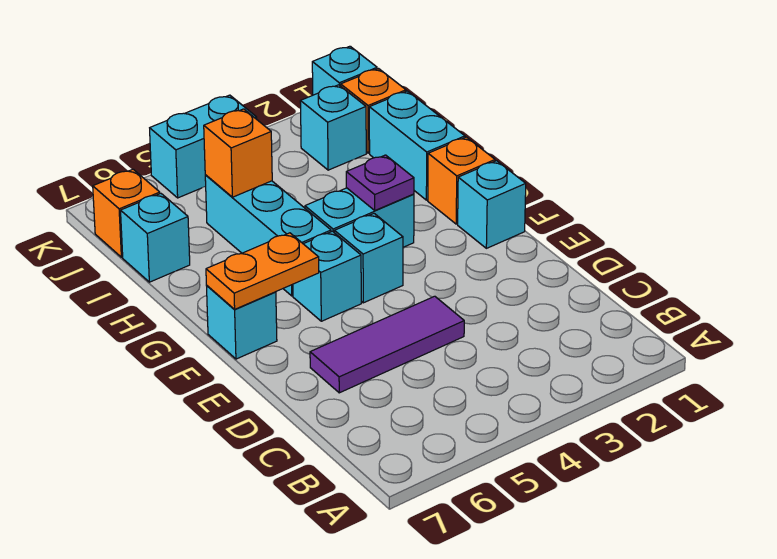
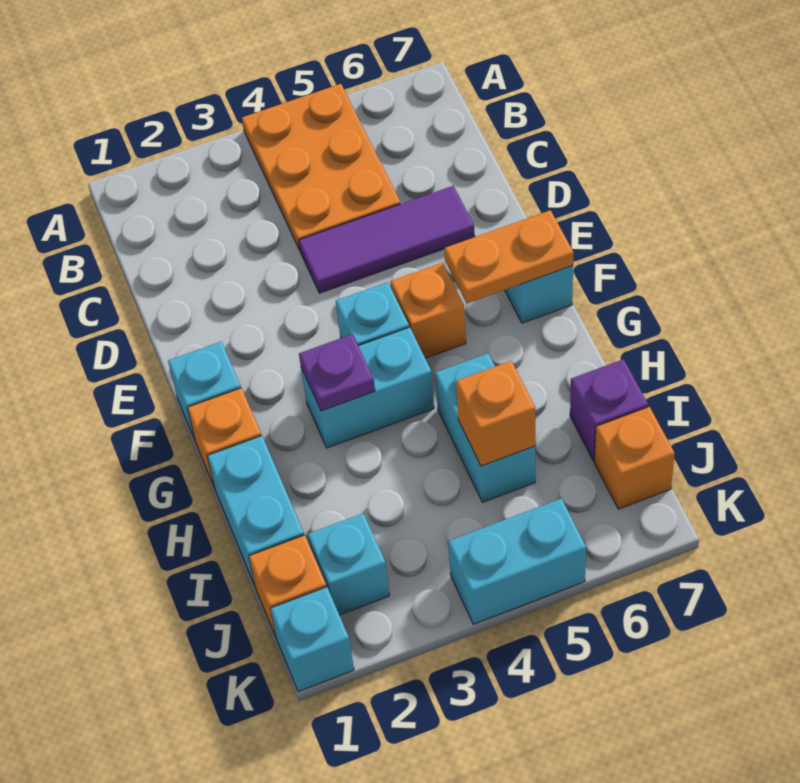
none -> orange 2x3 plate [242,84,401,250]
cyan 1x1 brick [293,231,361,321] -> orange 1x1 brick [391,263,466,358]
cyan 1x3 brick [205,175,331,296] -> cyan 1x2 brick [435,353,535,502]
cyan 1x1 brick [121,194,190,282] -> purple 1x1 brick [570,359,648,461]

